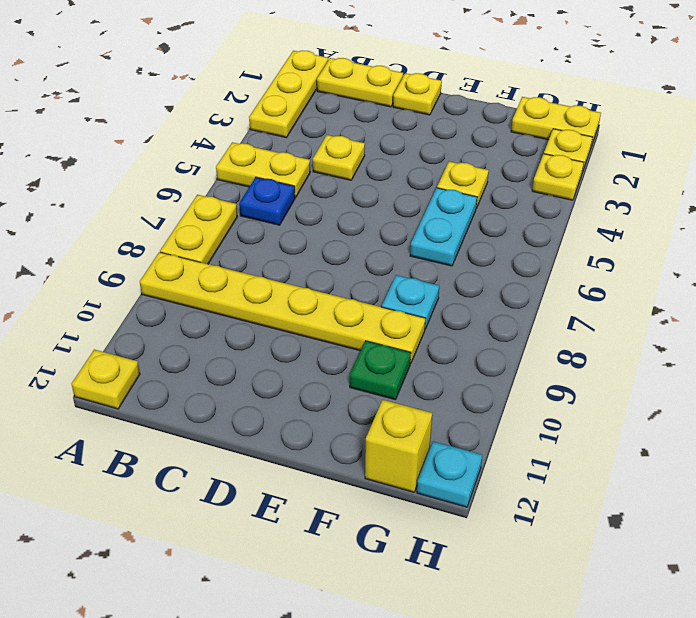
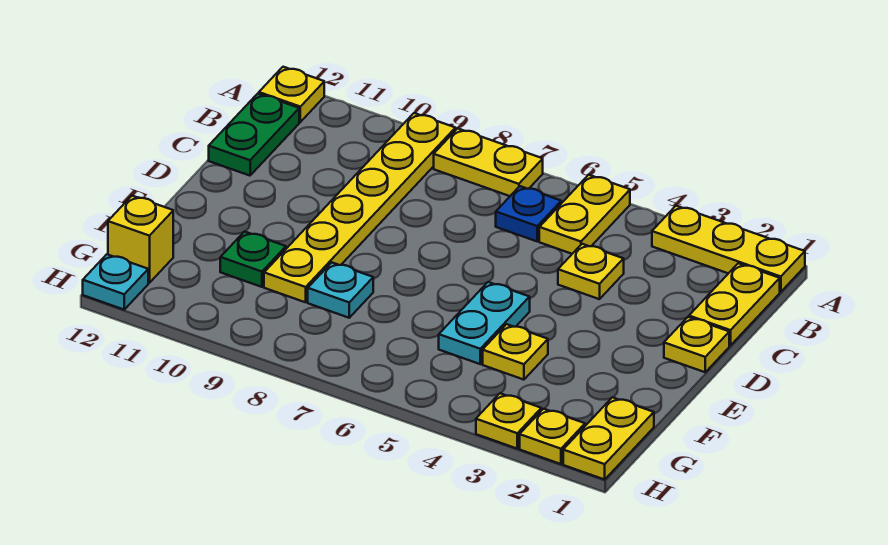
none -> green 1x2 plate [209,94,299,176]
cyan 1x2 plate [410,188,477,266] -> cyan 1x2 plate turned to [439,282,530,364]

